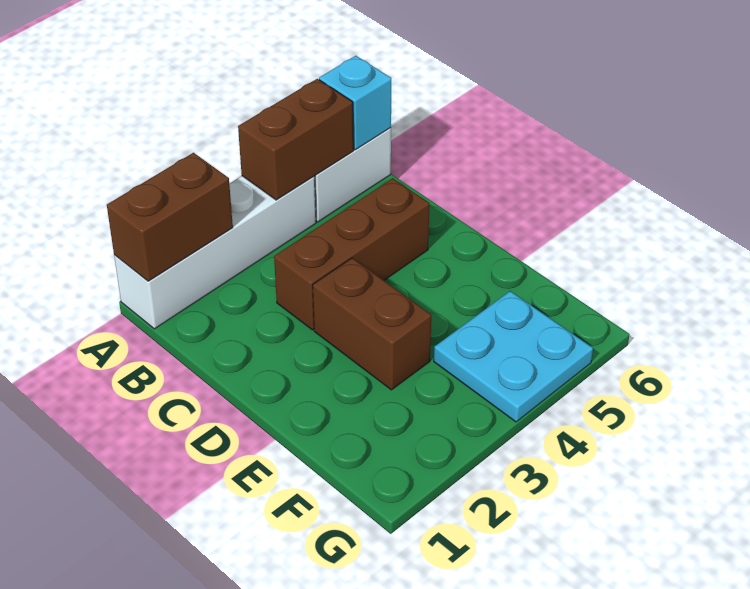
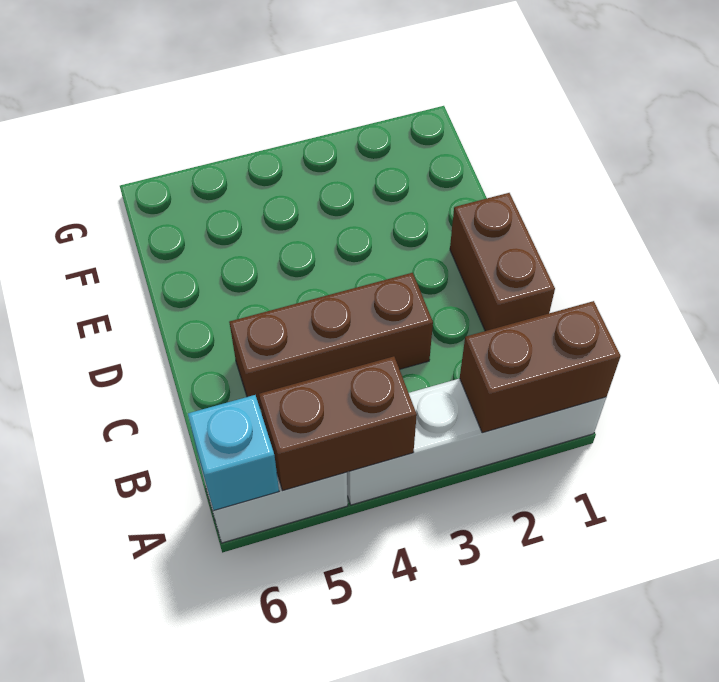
brown 1x2 brick [313,258,431,390] -> brown 1x2 brick moved to [450,193,555,331]
cyan 2x2 plate [434,291,593,422] -> none

